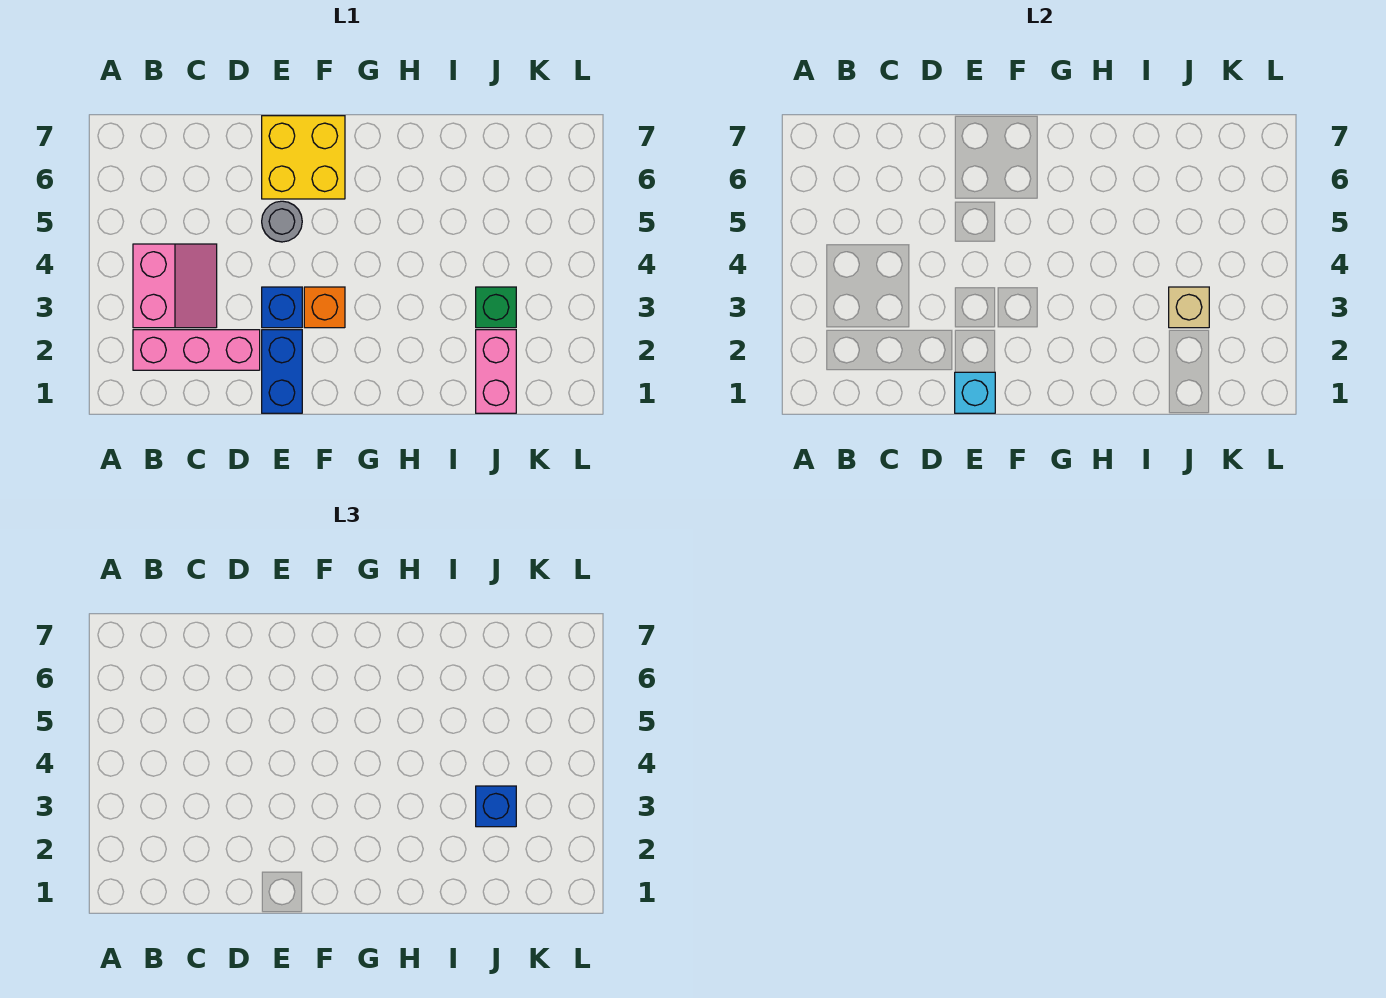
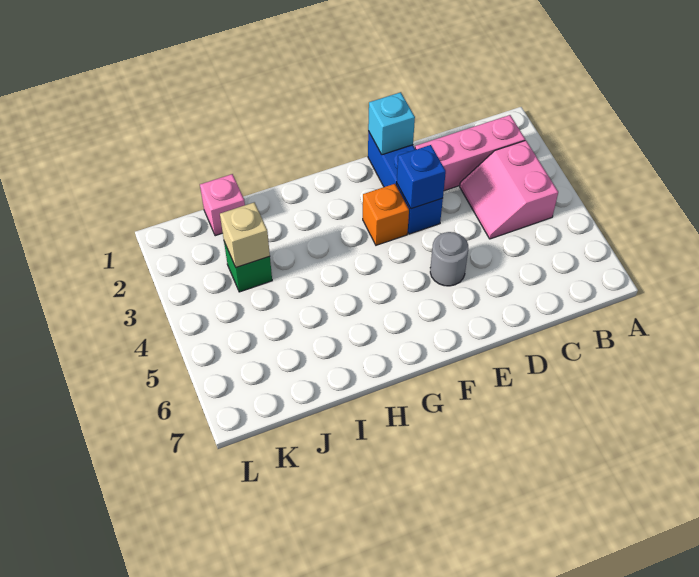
yellow 2x2 brick [262,116,345,199] -> none
pink 1x2 brick [476,330,516,413] -> pink 1x1 brick [200,174,245,236]
blue 1x1 brick [476,786,516,827] -> blue 1x1 brick moved to [397,145,446,209]

